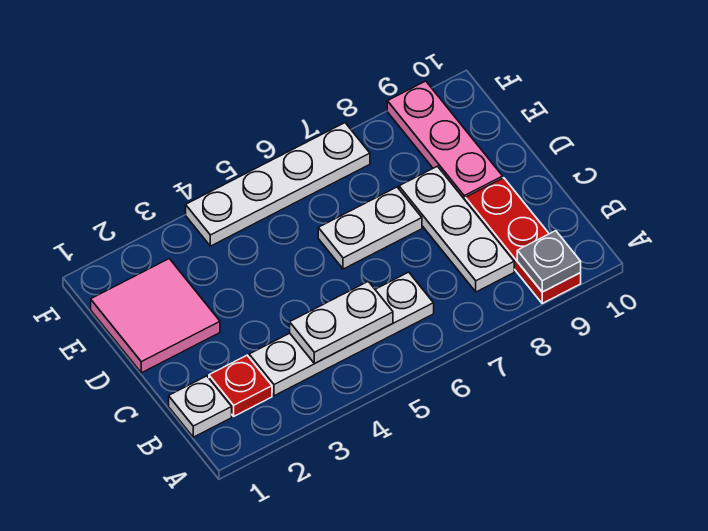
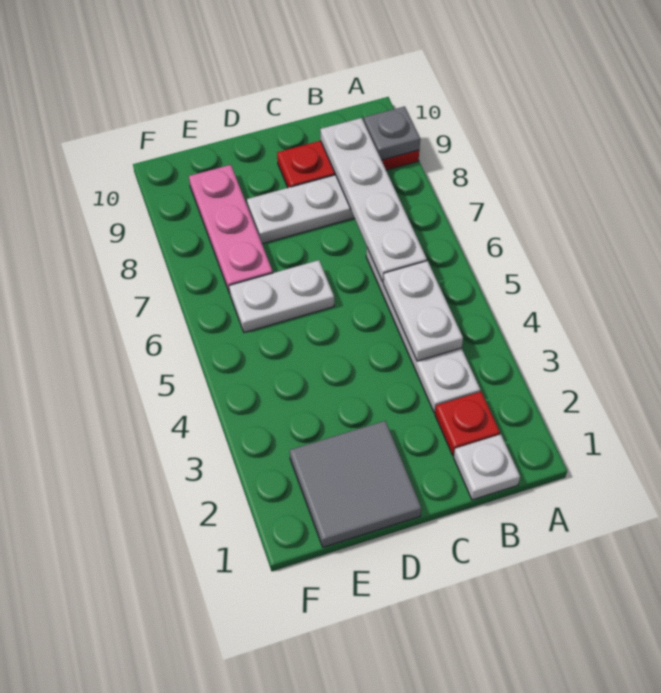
pink 2x2 tile [91,259,220,373] -> grey 2x2 tile [290,421,421,547]
white 1x2 plate [318,187,422,269] -> white 1x2 plate turned to [229,260,334,333]
pink 1x3 plate [387,81,503,200] -> pink 1x3 plate turned to [189,165,273,294]
white 1x4 plate [186,123,370,246] -> white 1x4 plate moved to [320,118,427,282]

